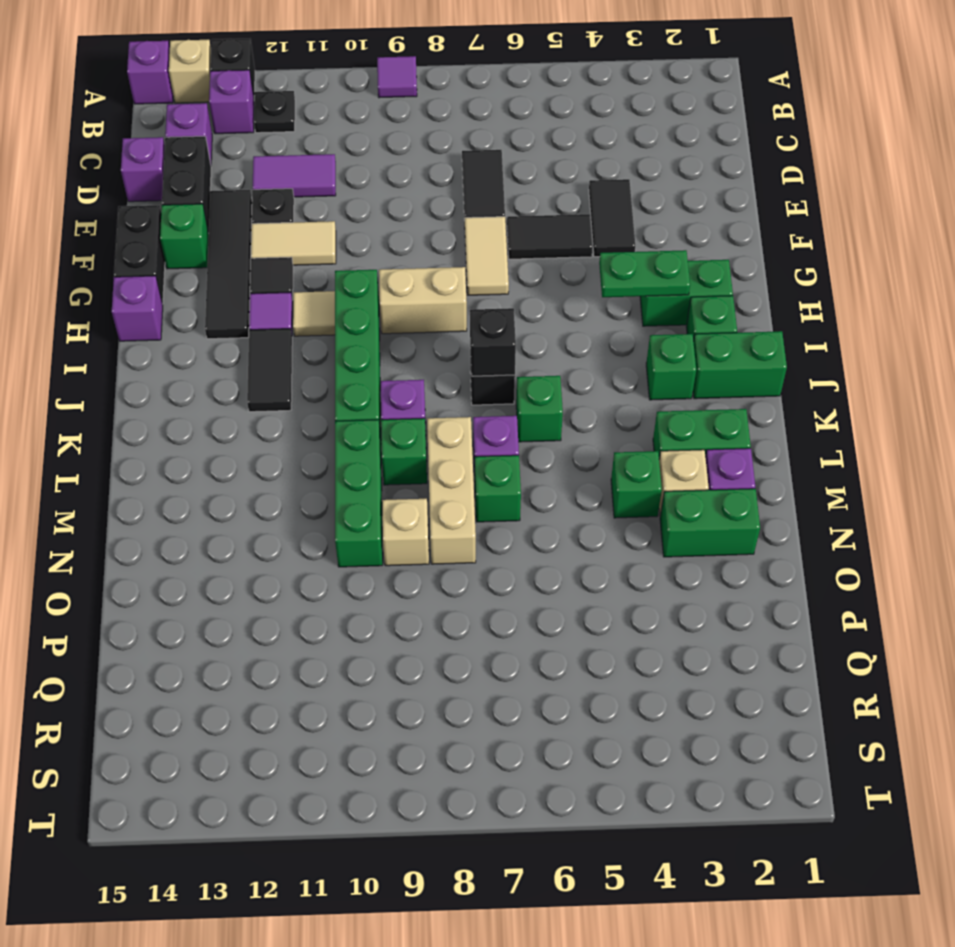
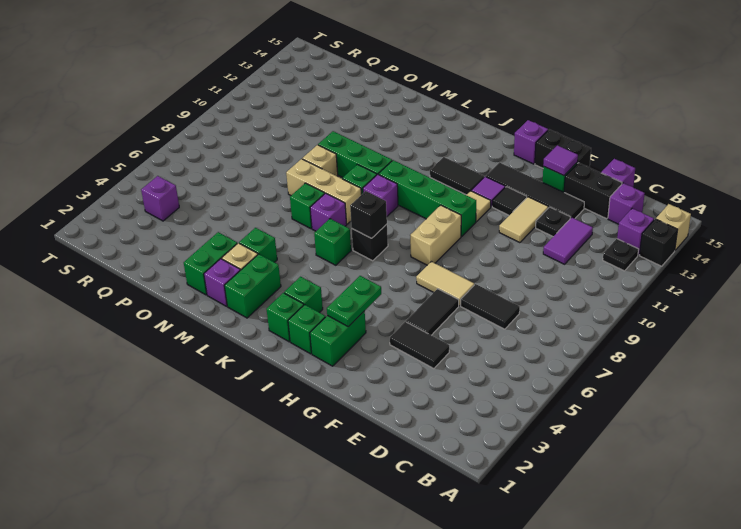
purple 1x1 tile [377,56,417,98] -> purple 1x1 tile moved to [543,145,578,176]
purple 1x1 brick [127,41,173,104] -> purple 1x1 brick moved to [141,176,179,221]
green 1x2 brick [693,331,787,399] -> green 1x1 brick [267,293,304,342]

